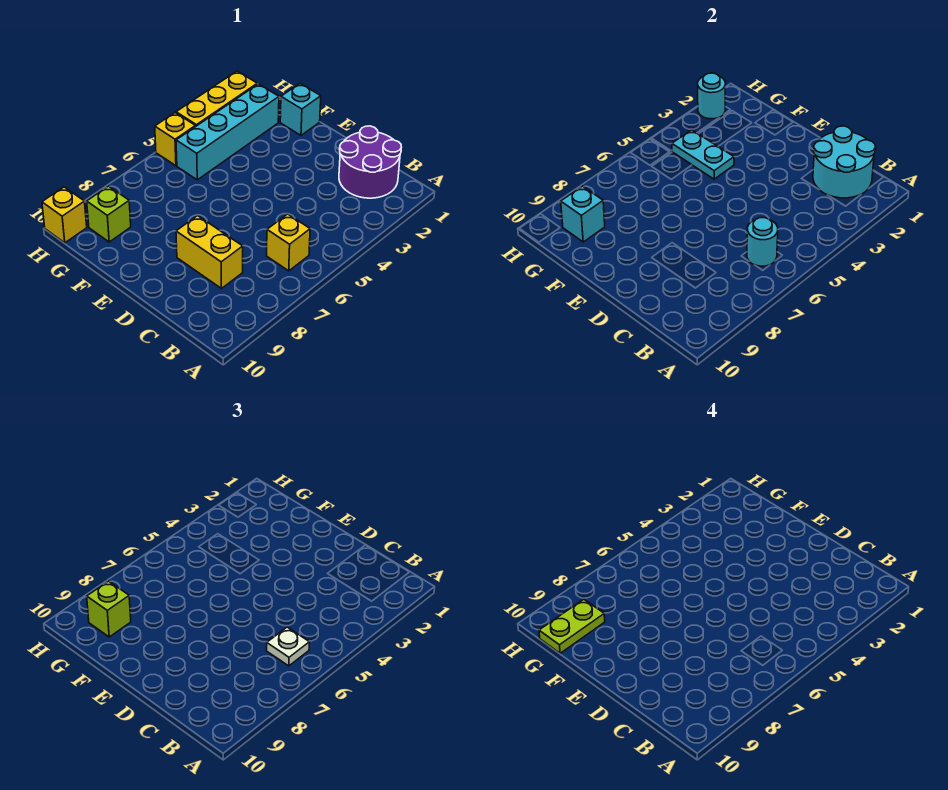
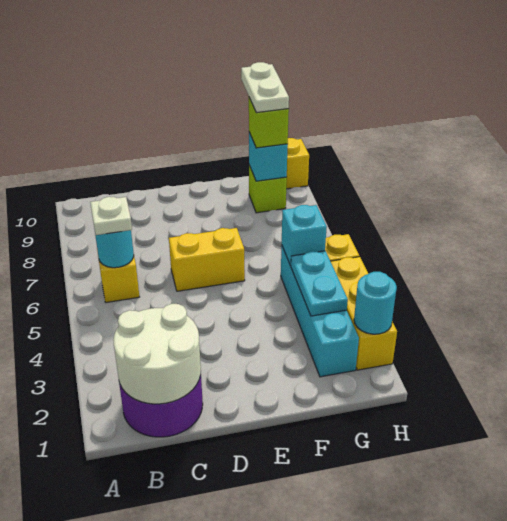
cyan 2x2 round brick [813,126,875,198] -> white 2x2 round brick [113,304,201,404]
yellow 1x2 brick [176,216,243,288] -> yellow 1x2 brick moved to [169,228,245,291]
cyan 1x1 brick [280,84,321,135] -> cyan 1x1 brick moved to [282,205,327,266]
cyan 1x2 plate [672,130,734,179] -> cyan 1x2 plate turned to [291,251,348,316]
lime 1x2 plate [539,599,605,653] -> white 1x2 plate [241,62,289,113]

